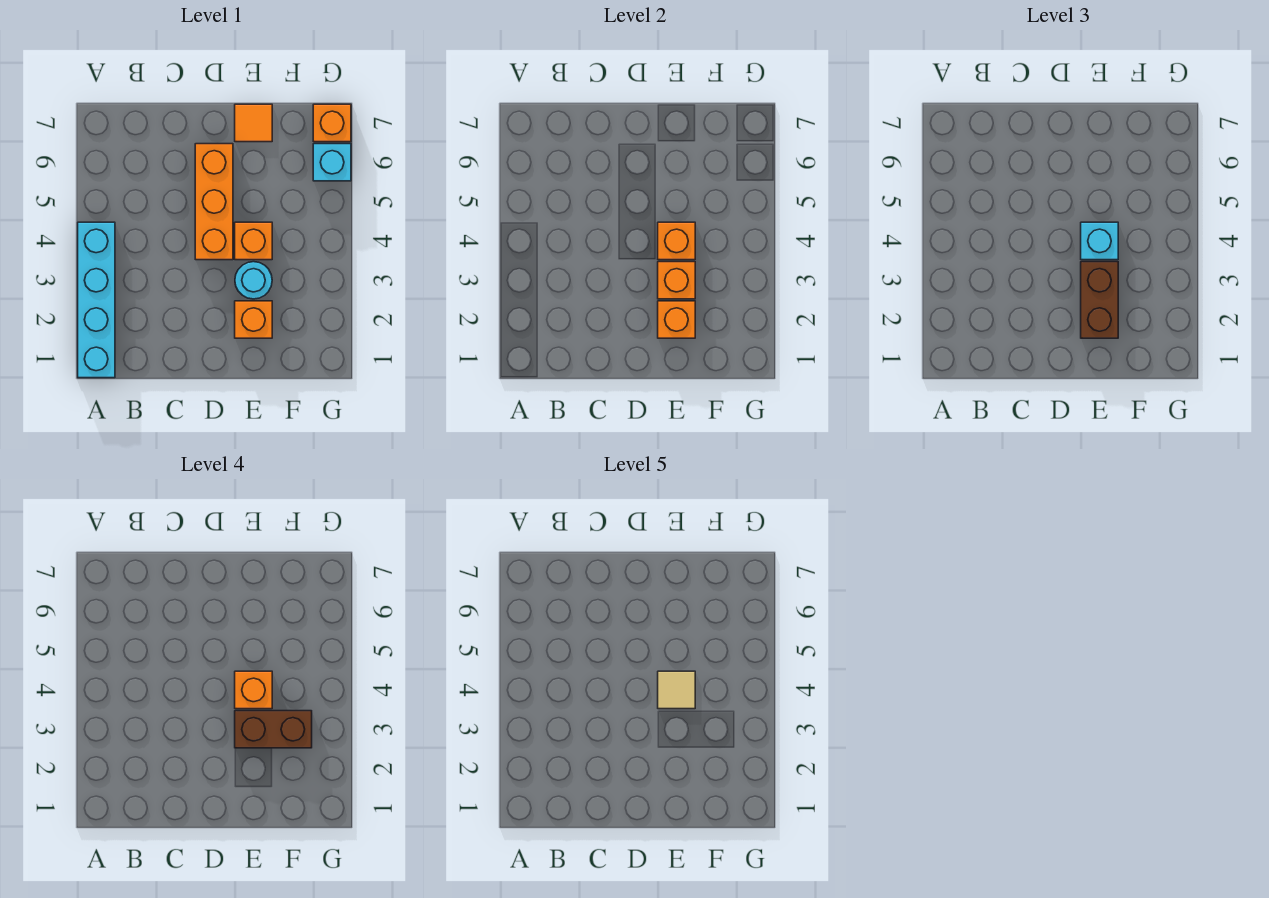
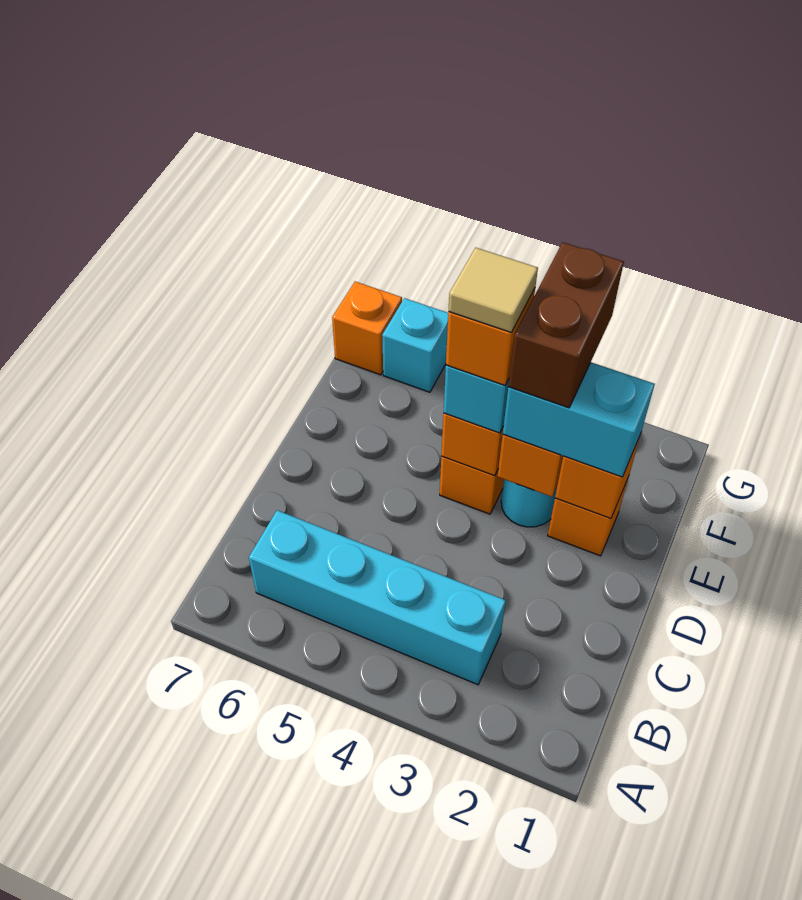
cyan 1x4 brick [78,222,115,378] -> cyan 1x4 brick moved to [249,510,506,685]
orange 1x3 brick [195,144,233,260] -> none
brown 1x2 brick [1081,262,1118,338] -> cyan 1x2 brick [503,362,655,477]
orange 1x1 tile [235,104,272,142] -> none

